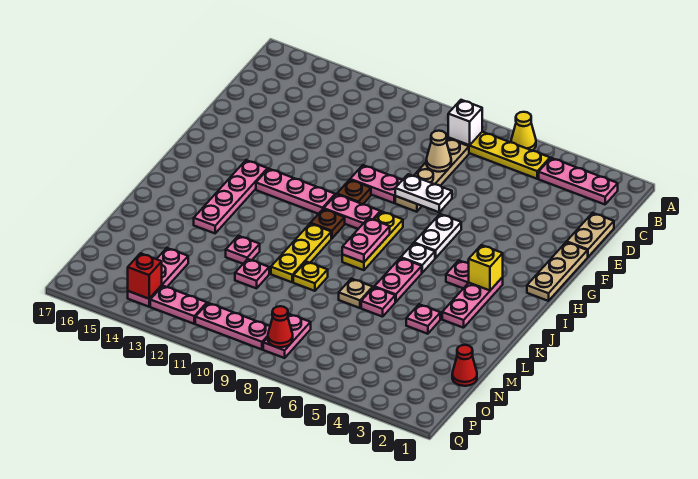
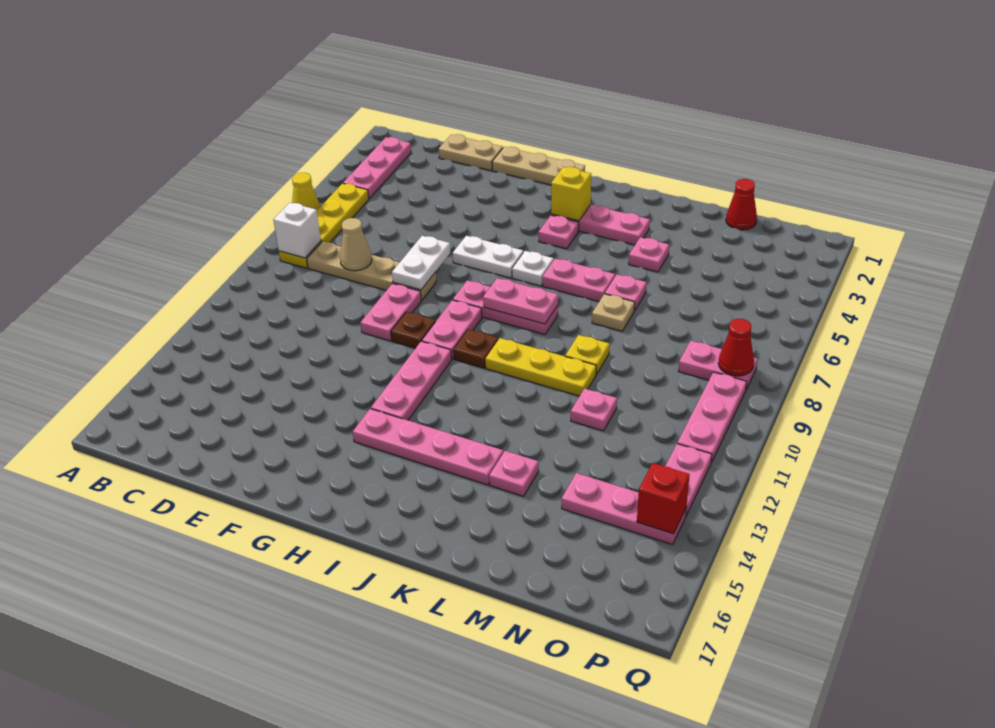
yellow 1x3 plate [342,211,403,270] -> pink 1x3 plate [453,281,558,334]
pink 1x1 plate [226,236,260,264] -> pink 1x1 plate moved to [489,451,539,496]

